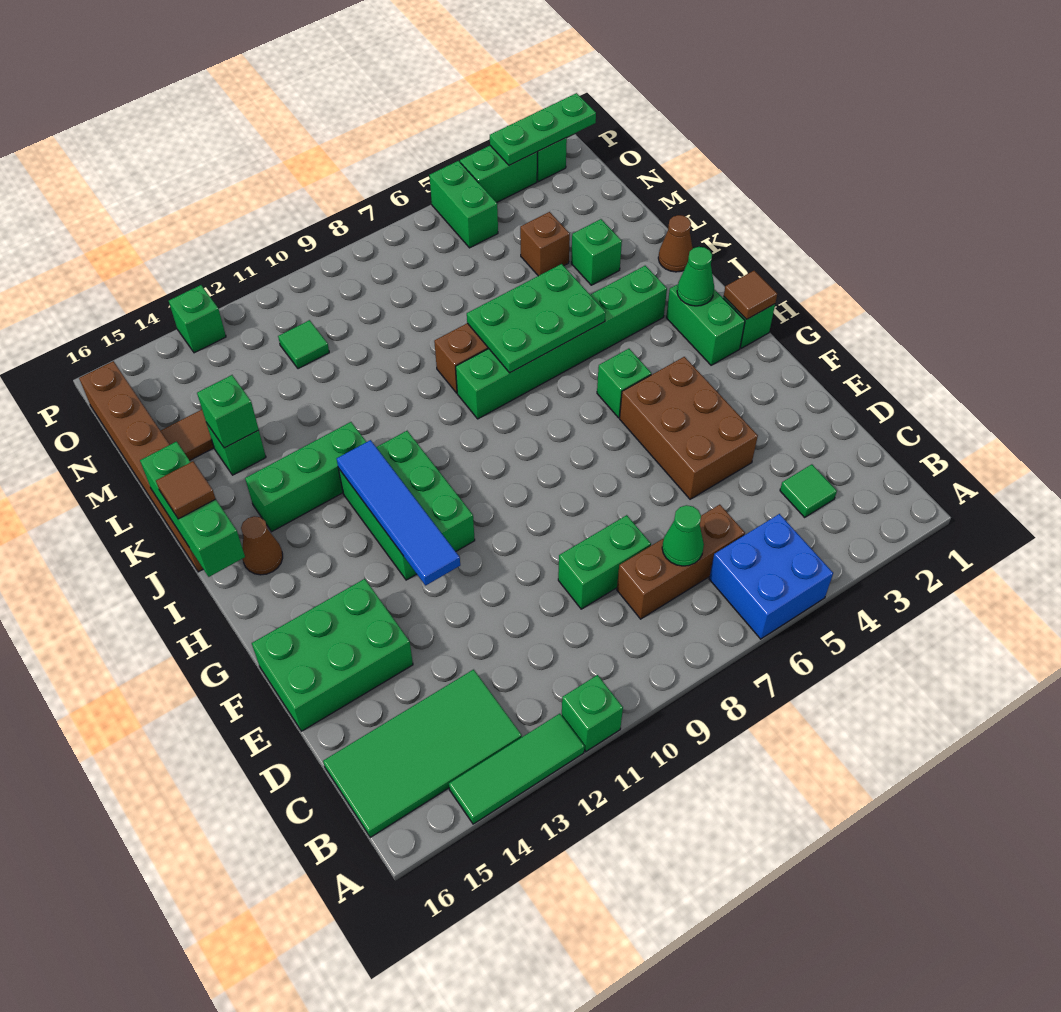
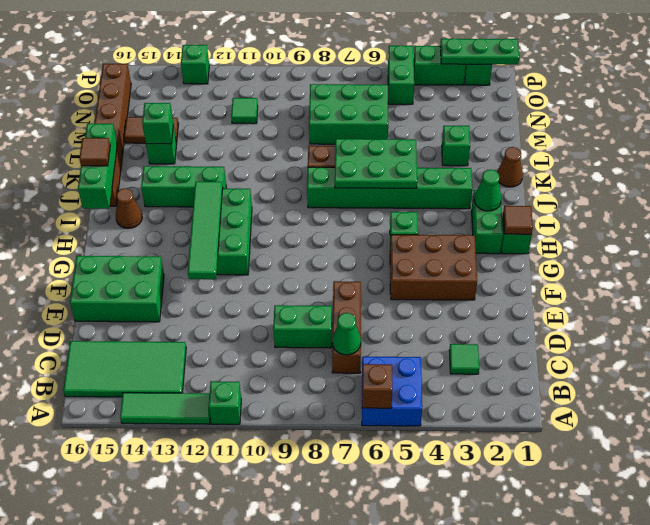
brown 1x3 brick [617,505,745,619] -> brown 1x3 brick turned to [332,281,361,373]
brown 2x3 brick [620,357,758,499] -> brown 2x3 brick turned to [390,235,477,300]
blue 1x4 tile [337,440,460,586] -> green 1x4 tile [188,182,223,279]
brown 1x1 brick [520,212,570,276] -> brown 1x1 brick moved to [362,364,392,408]
none -> green 2x3 brick [309,84,388,144]

